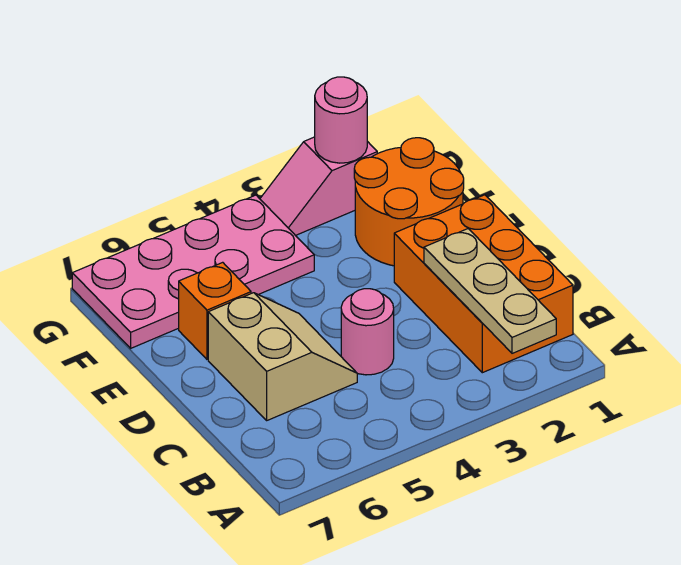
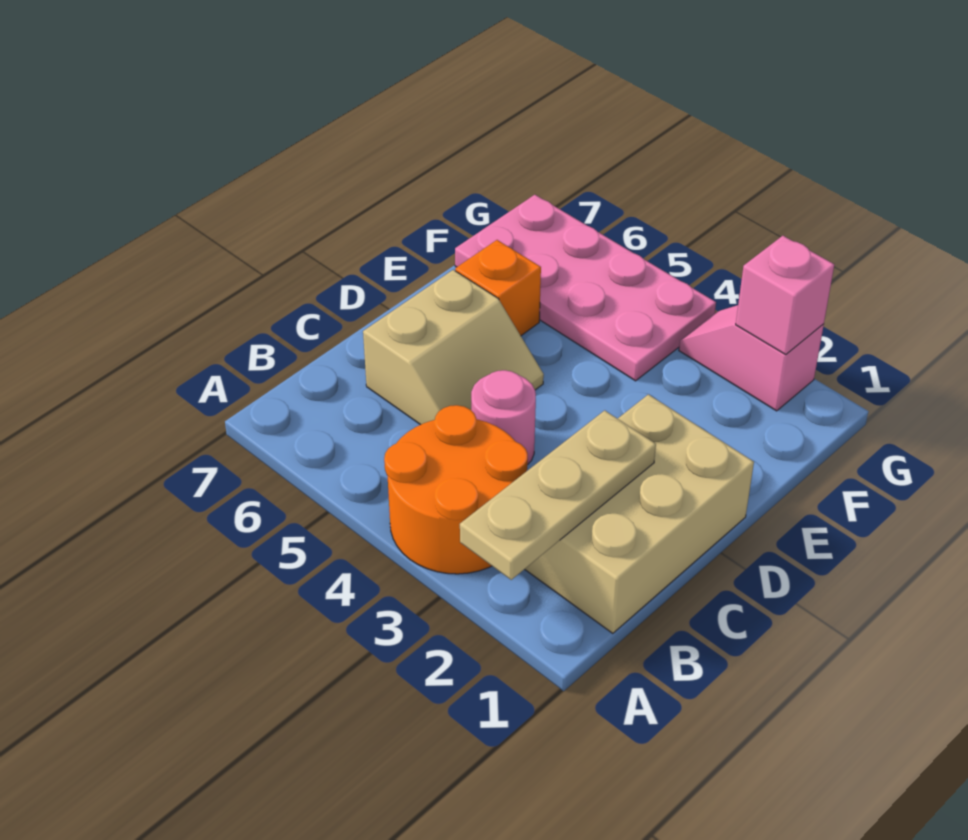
orange 2x3 brick [394,195,573,373] -> tan 2x3 brick [525,394,754,633]
orange 2x2 round brick [354,138,464,266] -> orange 2x2 round brick moved to [384,405,528,574]
pink 1x1 round brick [315,77,367,163] -> pink 1x1 brick [736,236,834,355]

